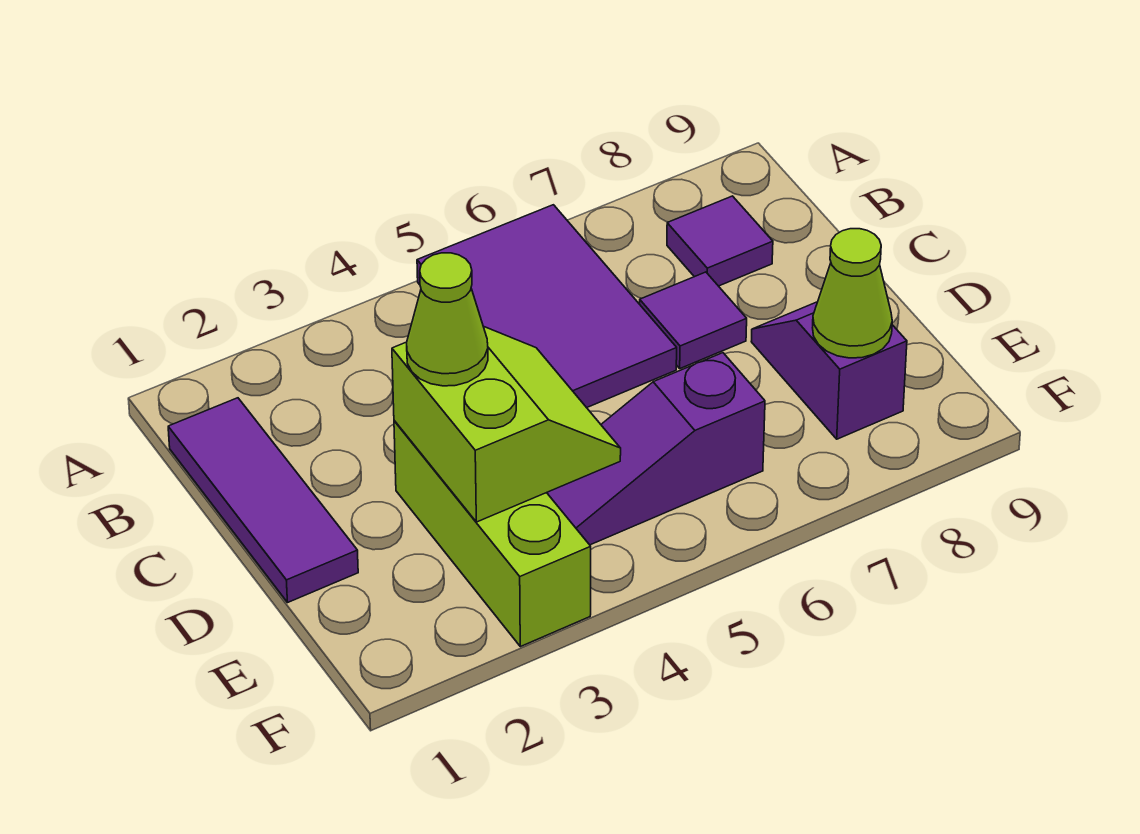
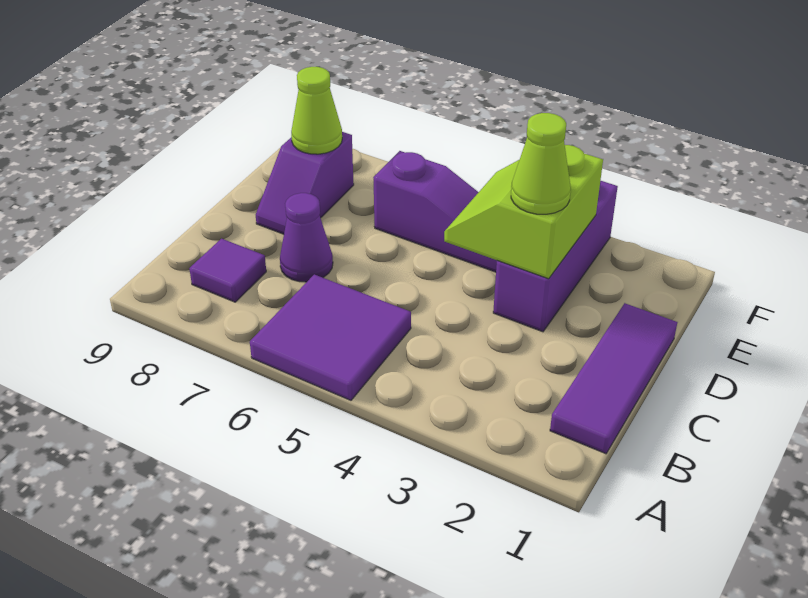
purple 2x3 tile [417,205,677,408] -> purple 2x2 tile [250,274,411,400]
purple 1x1 tile [640,272,747,368] -> purple 1x1 cone [280,193,333,282]
lime 1x3 brick [394,421,591,647] -> purple 1x3 brick [493,181,618,332]

